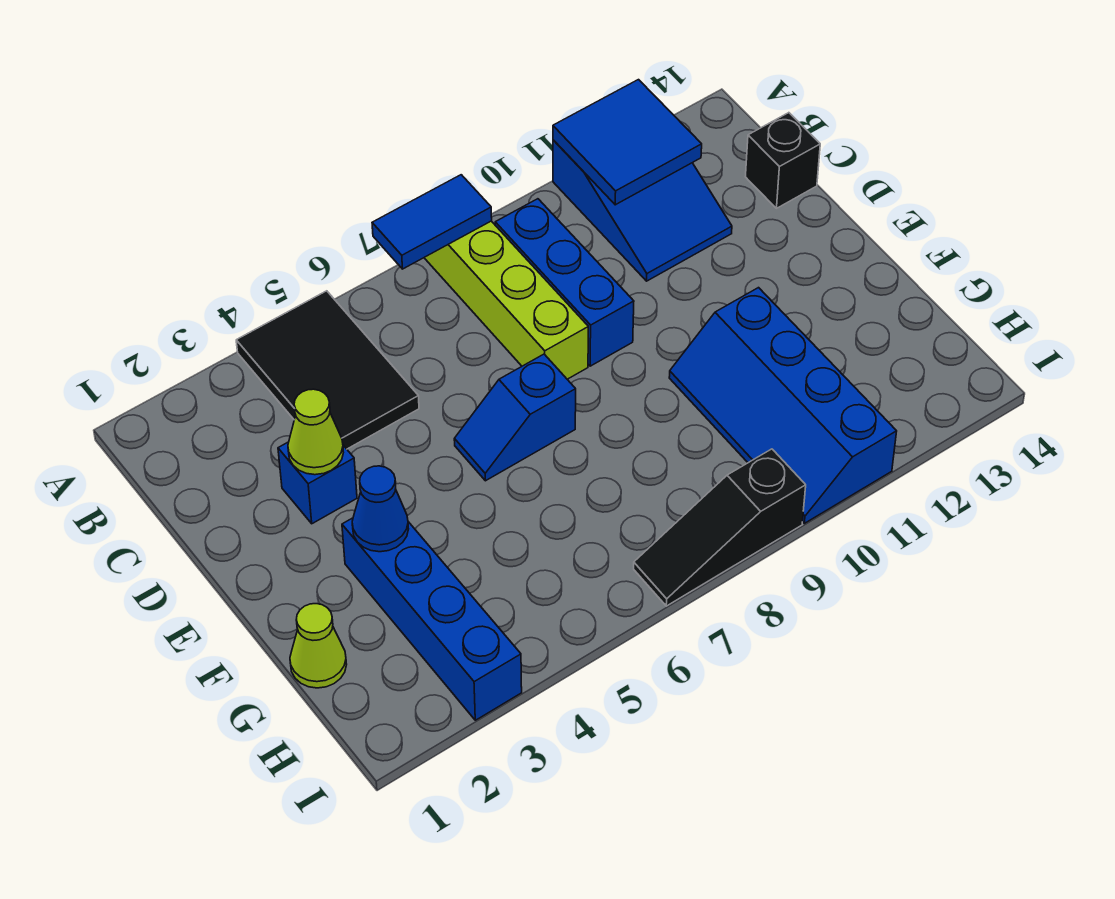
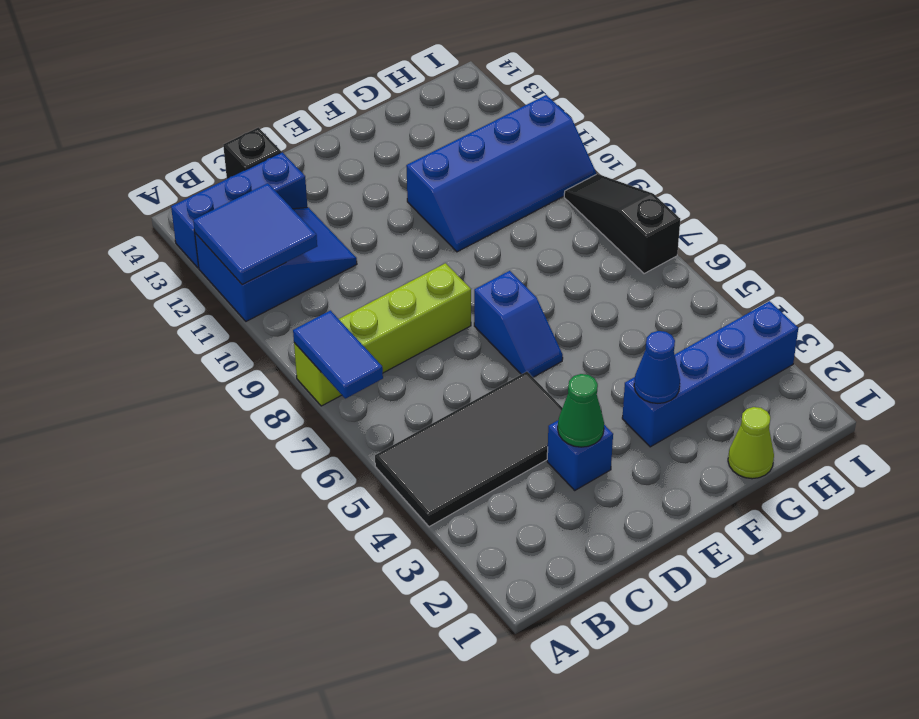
black 2x3 tile [236,291,419,449] -> black 2x4 tile [375,372,562,527]
blue 1x3 brick [495,199,634,366] -> blue 1x3 brick moved to [171,152,307,268]
lime 1x1 cone [288,389,343,475] -> green 1x1 cone [558,374,604,447]
black 1x3 slope [634,449,806,606] -> black 1x3 slope turned to [564,174,680,274]

